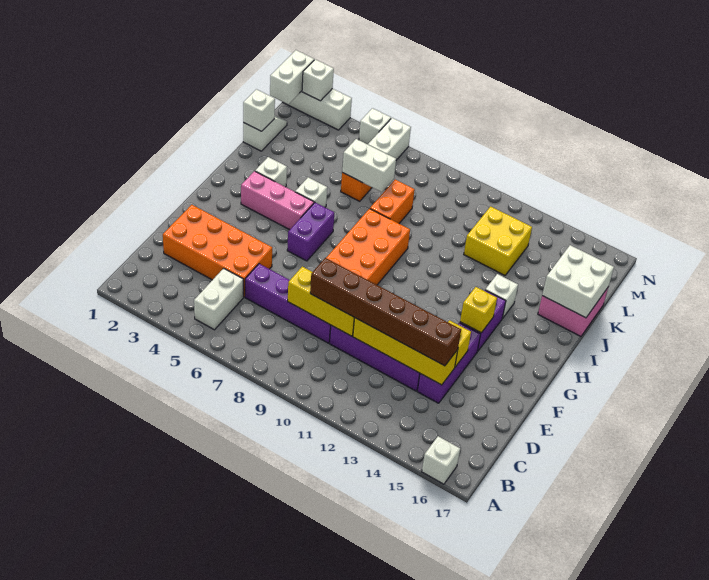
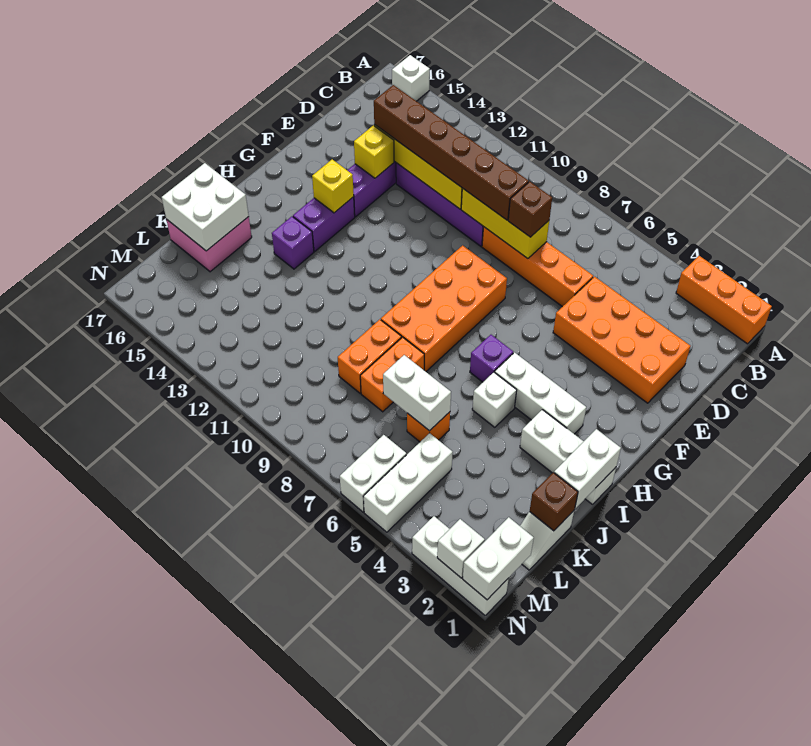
none -> orange 1x3 brick [676,256,772,344]
white 1x2 brick [194,268,243,330] -> white 1x2 brick moved to [554,429,621,509]
purple 1x4 brick [245,264,331,343] -> orange 1x4 brick [482,227,593,307]
none -> brown 1x1 brick [508,182,552,237]
purple 1x2 brick [287,203,334,261] -> purple 1x1 brick [470,335,513,382]
pink 1x3 brick [241,171,314,230] -> white 1x3 brick [495,353,586,434]
white 1x1 brick [255,157,287,187] -> white 1x3 brick [520,410,616,504]
white 1x1 brick [485,274,518,318] -> purple 1x1 brick [272,216,314,269]
none -> orange 1x2 brick [338,319,401,393]
white 1x1 brick [243,89,275,131] -> brown 1x1 brick [530,472,578,531]
yellow 2x2 brick [464,206,532,275] -> none
white 1x1 brick [359,108,391,144] -> white 1x3 brick [363,433,453,532]

